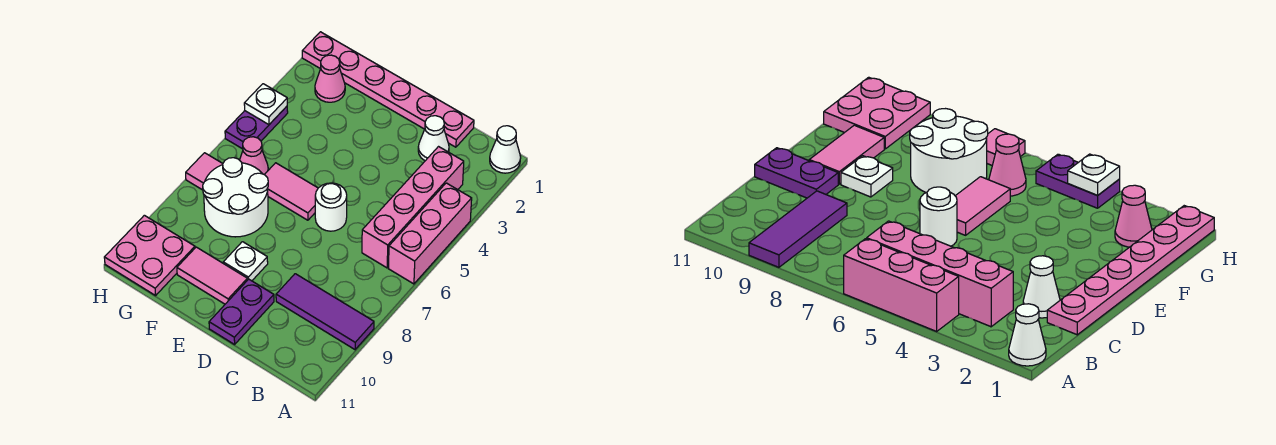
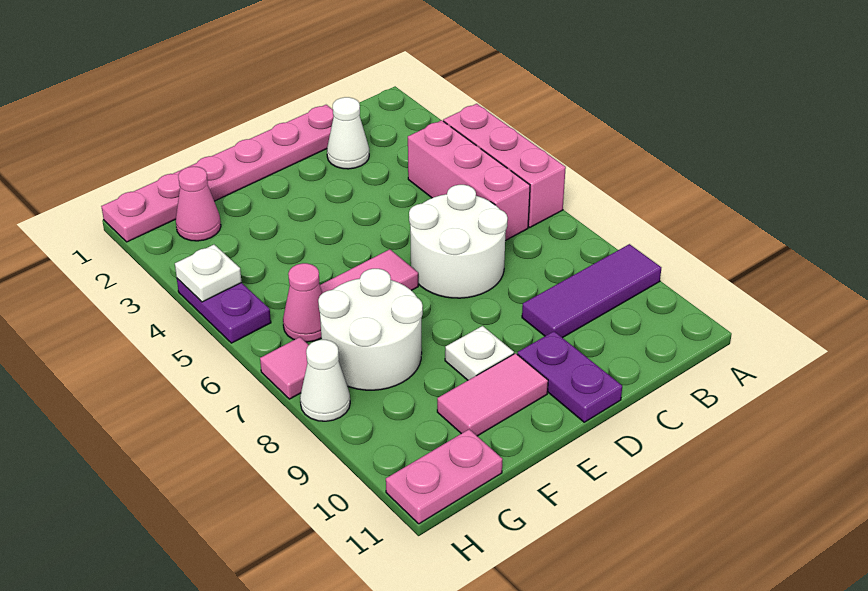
white 1x1 cone [490,126,521,173] -> white 1x1 cone moved to [300,340,350,421]
pink 1x4 brick [362,147,464,268] -> pink 1x3 brick [408,120,530,241]
white 1x1 round brick [315,183,347,231] -> white 2x2 round brick [409,185,508,298]
pink 2x2 plate [104,215,195,296] -> pink 1x2 plate [386,429,503,524]

